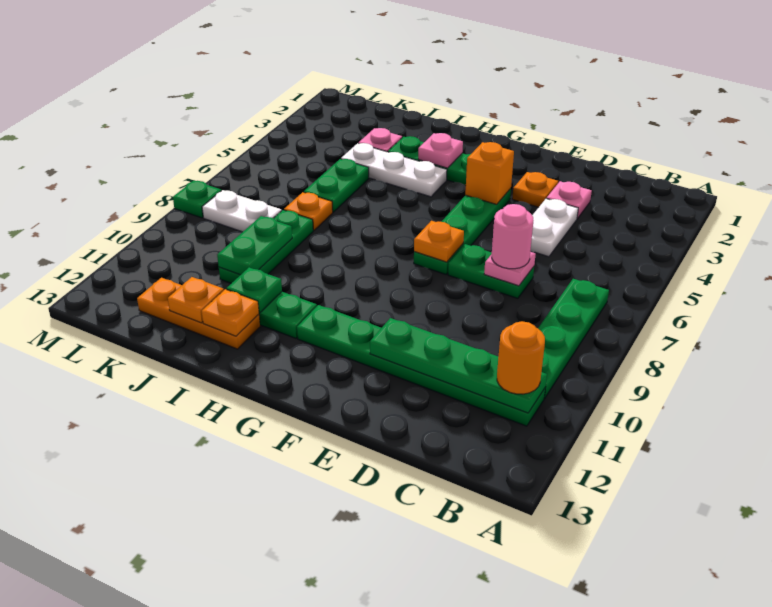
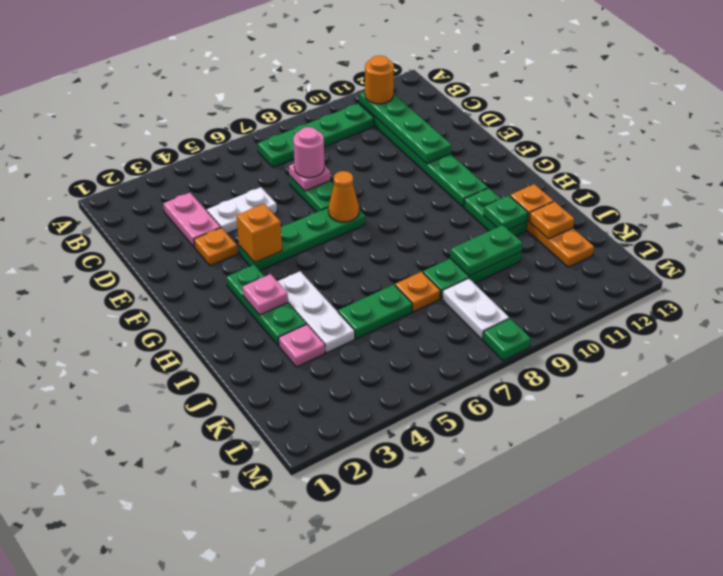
pink 1x1 plate [547,181,592,219] -> pink 1x2 plate [163,193,221,247]
orange 1x1 plate [414,221,464,262] -> orange 1x1 cone [328,171,359,222]

